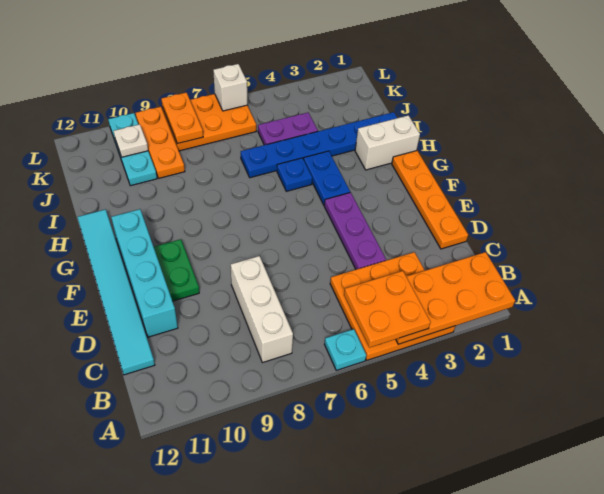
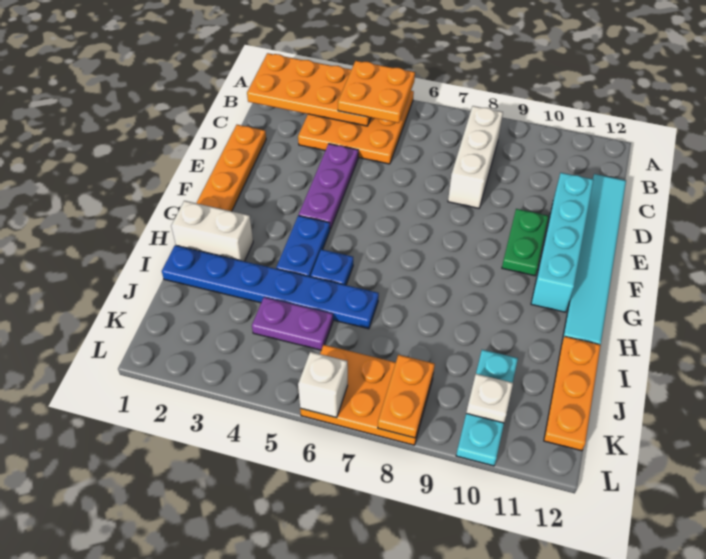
cyan 1x1 plate [324,329,366,370] -> none
orange 1x3 plate [136,107,185,178] -> orange 1x3 plate moved to [544,336,601,451]

